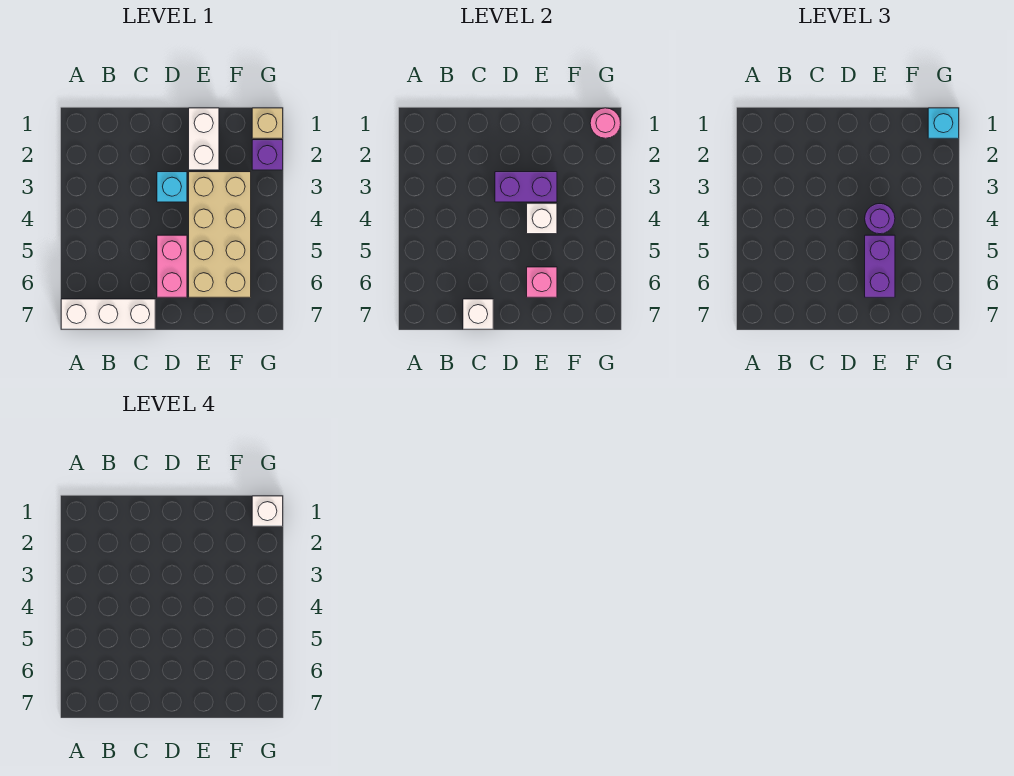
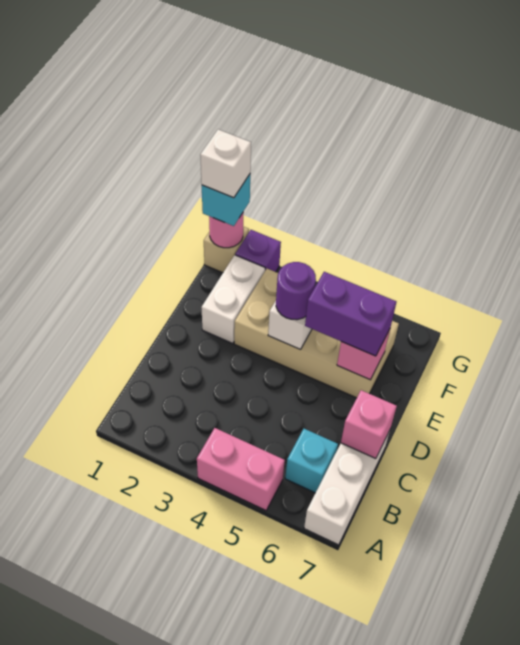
white 1x1 brick [463,299,493,329] -> pink 1x1 brick [341,390,397,459]
cyan 1x1 brick [157,172,187,202] -> cyan 1x1 brick moved to [285,429,338,493]
purple 1x2 brick [495,172,557,202] -> none
pink 1x2 brick [157,235,187,297] -> pink 1x2 brick moved to [197,428,285,510]
white 1x2 brick [189,108,219,170] -> white 1x2 brick turned to [201,255,265,344]

